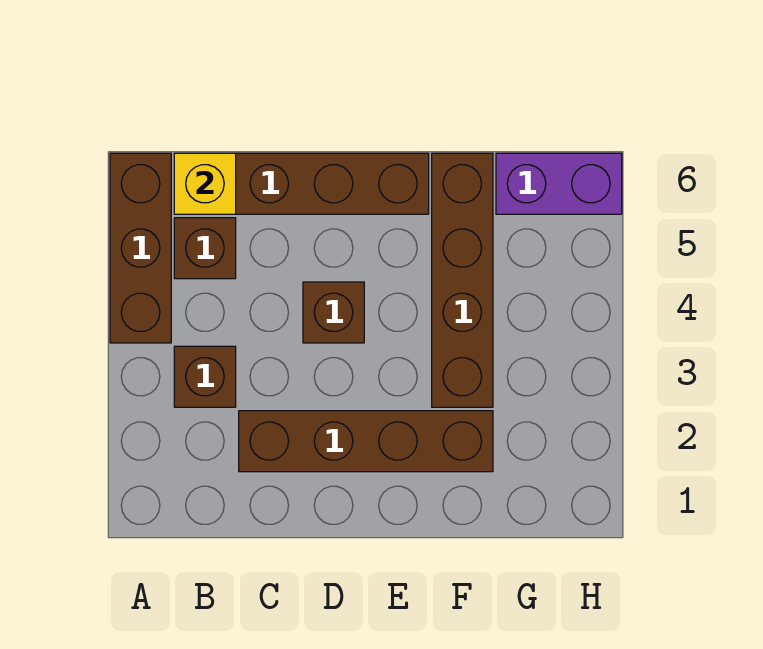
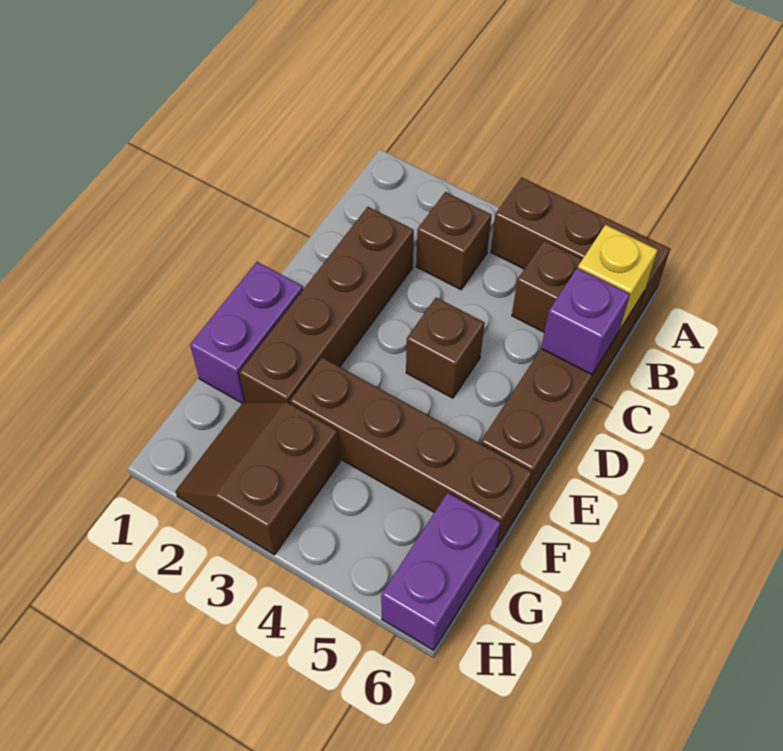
none -> purple 1x1 brick [541,268,630,374]
none -> purple 1x2 brick [190,262,303,403]
none -> brown 2x2 slope [176,402,340,555]

